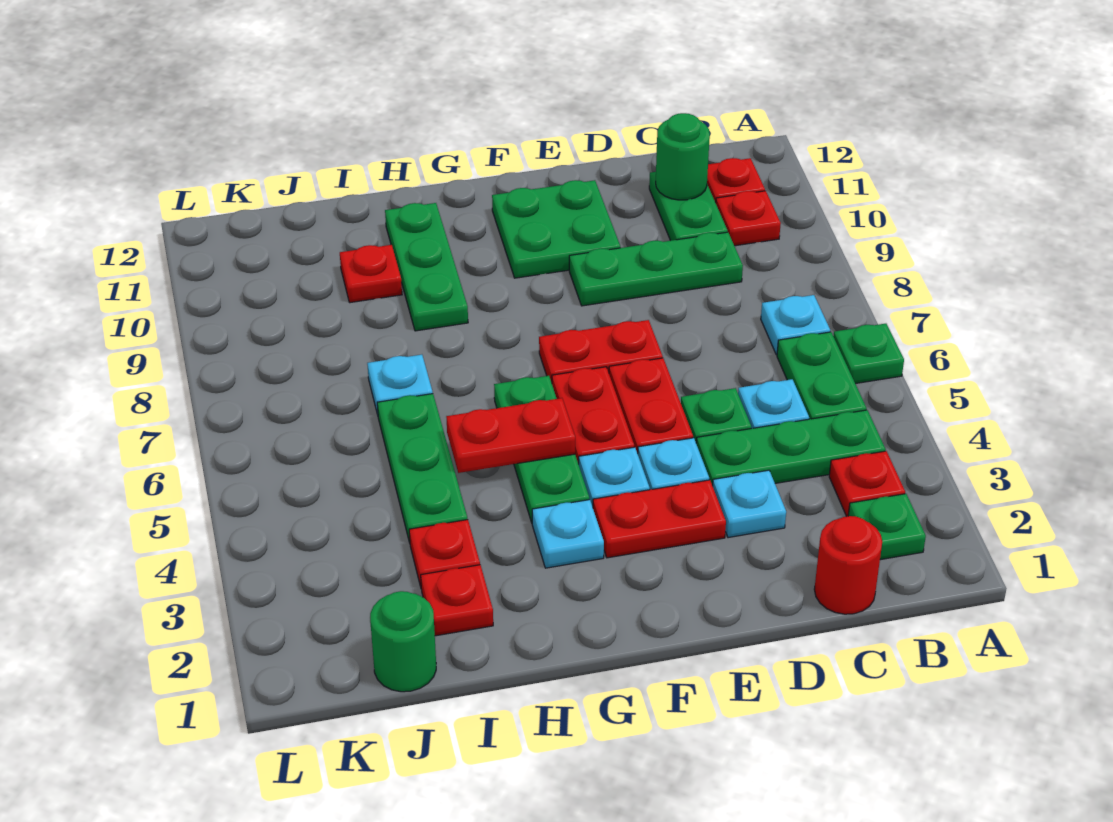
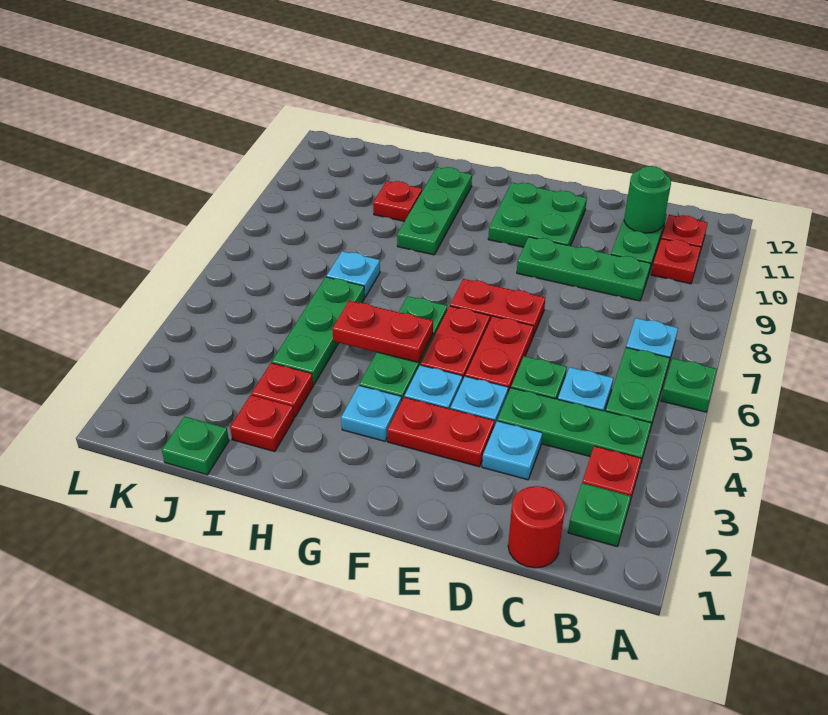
green 1x1 round brick [370,591,436,692] -> green 1x1 plate [162,416,229,475]

